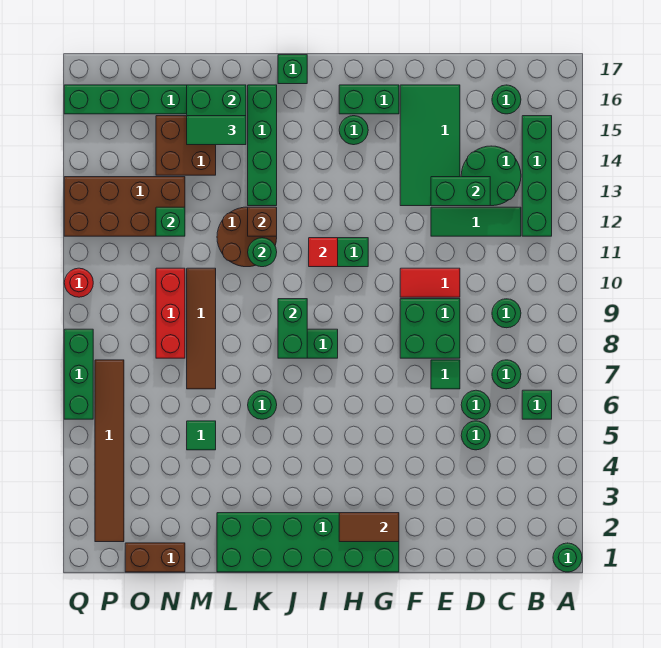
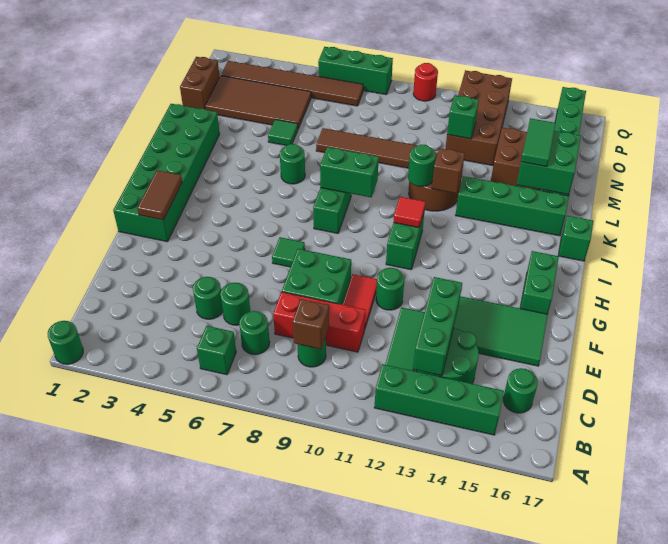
none -> brown 1x1 brick [292,299,329,349]
green 1x2 brick [431,177,490,206] -> green 1x3 brick [413,277,462,376]
green 1x1 tile [431,360,460,389] -> green 1x1 tile moved to [272,237,305,267]
green 1x1 round brick [339,116,368,145] -> green 1x1 round brick moved to [376,268,405,310]
none -> brown 2x4 tile [205,76,311,129]
red 1x3 brick [156,268,185,358] -> red 1x3 brick moved to [273,292,365,352]

